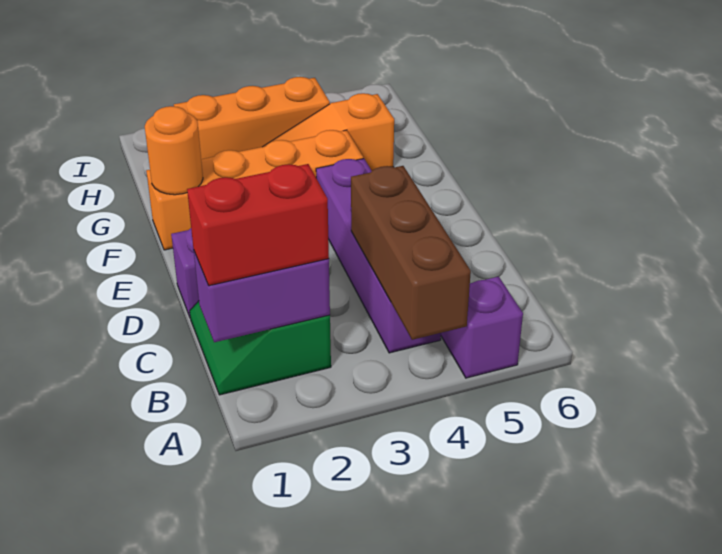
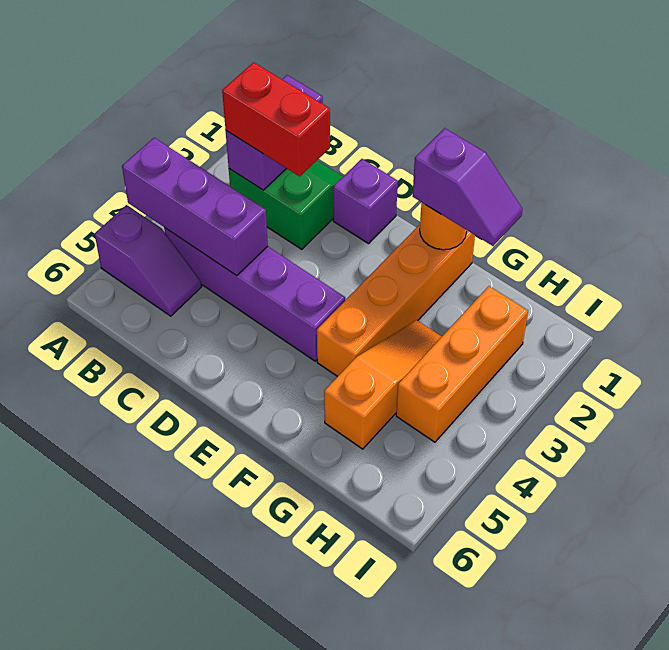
brown 1x3 brick [351,166,471,340] -> purple 1x3 brick [122,138,268,276]
red 1x2 brick [187,164,329,286] -> red 1x2 brick turned to [222,62,330,176]
none -> purple 1x2 slope [413,128,523,246]

